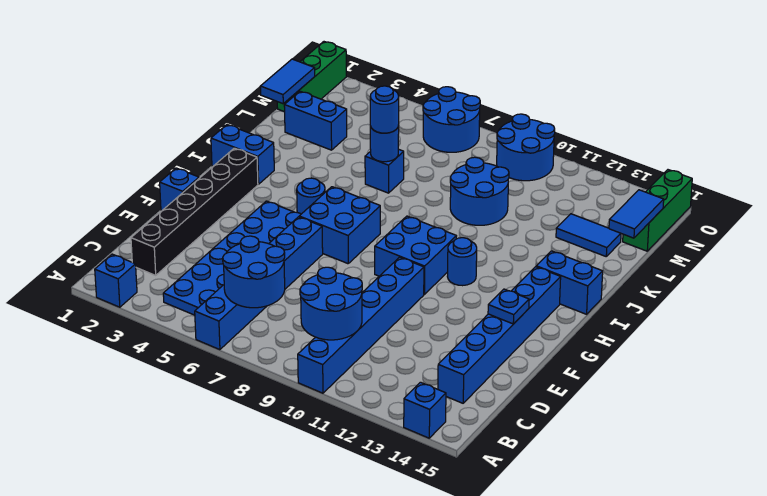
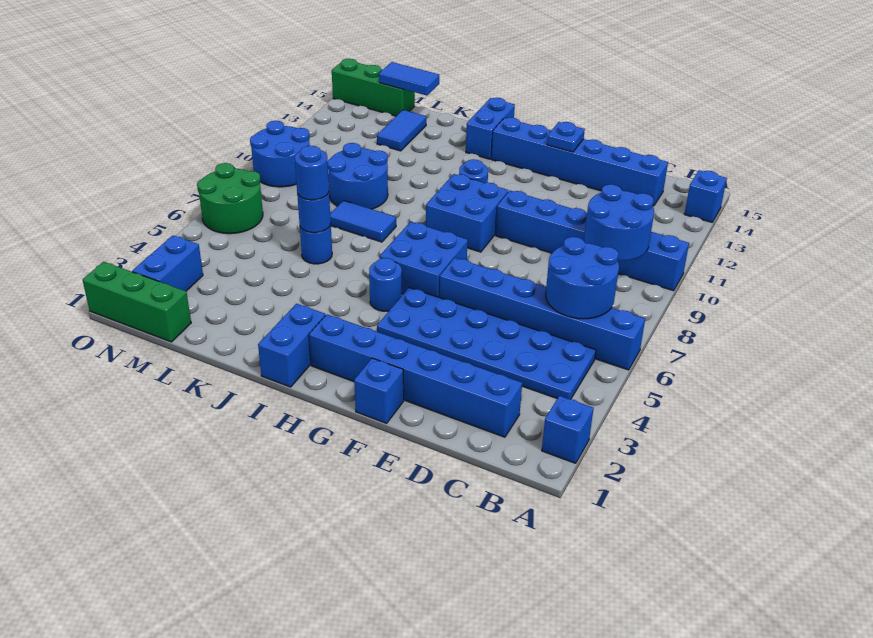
black 1x6 brick [131,148,258,275] -> blue 1x6 brick [309,314,522,437]
blue 1x1 brick [365,149,404,193] -> blue 1x1 round brick [300,225,332,264]
blue 1x2 tile [260,59,315,104] -> blue 1x2 tile moved to [330,201,396,242]
blue 1x2 brick [284,91,347,150] -> blue 1x2 brick moved to [132,236,203,291]
blue 2x2 round brick [423,87,480,152] -> green 2x2 round brick [197,163,263,234]

